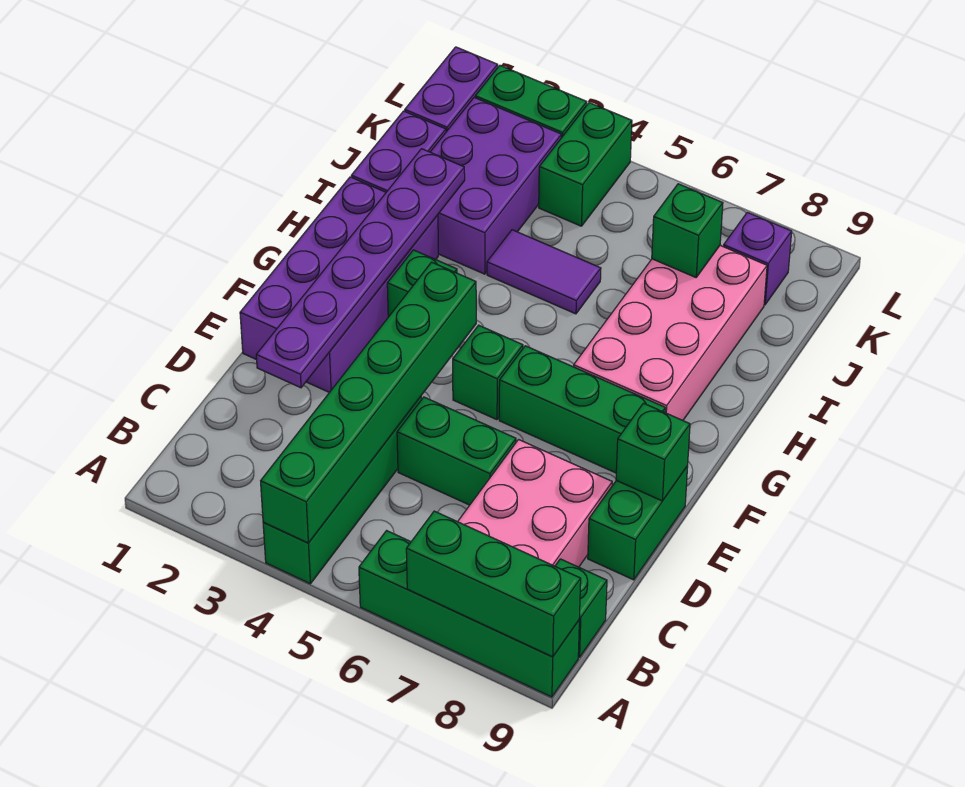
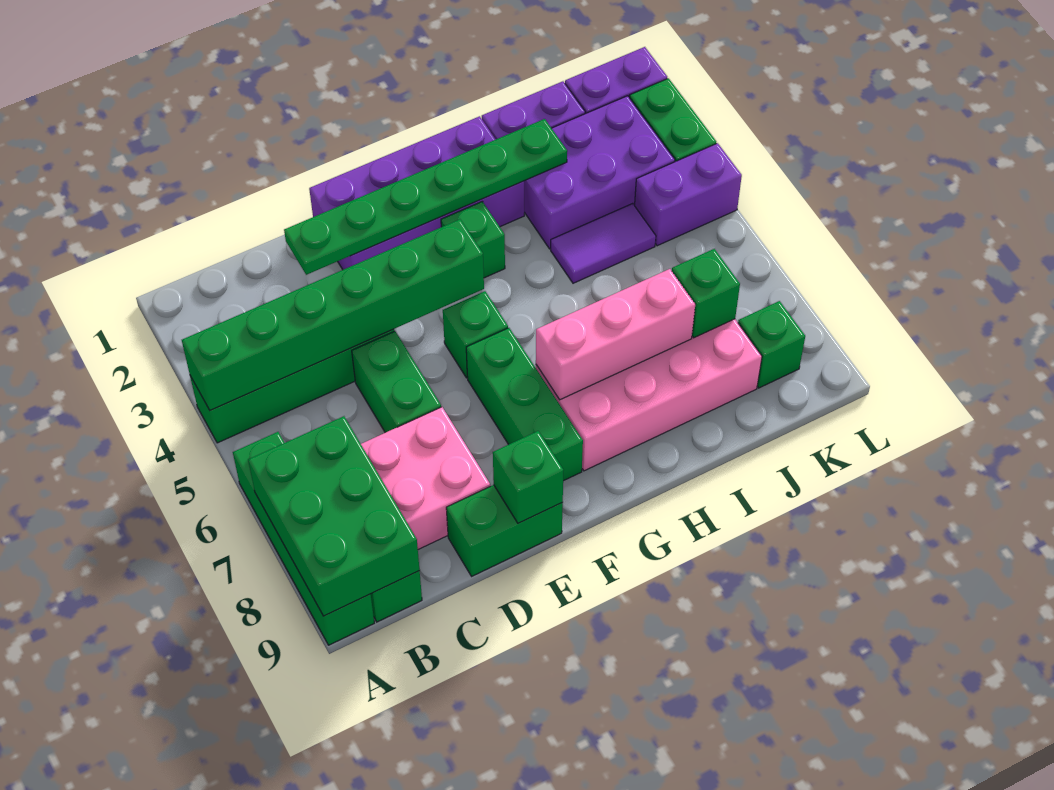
green 1x3 brick [406,511,581,657] -> green 2x3 brick [248,416,419,616]
purple 1x6 plate [256,149,465,388] -> green 1x6 plate [284,119,567,275]
none -> pink 1x3 brick [536,269,695,400]
purple 1x2 tile [487,230,601,314] -> purple 1x2 tile turned to [551,203,656,283]
green 1x2 brick [539,103,632,226] -> purple 1x2 brick [635,143,742,246]
purple 1x1 brick [724,212,792,305] -> green 1x1 brick [738,301,805,388]

